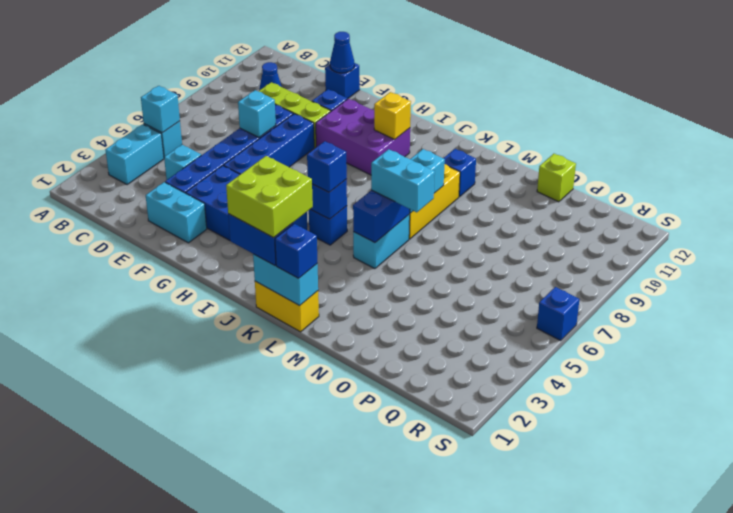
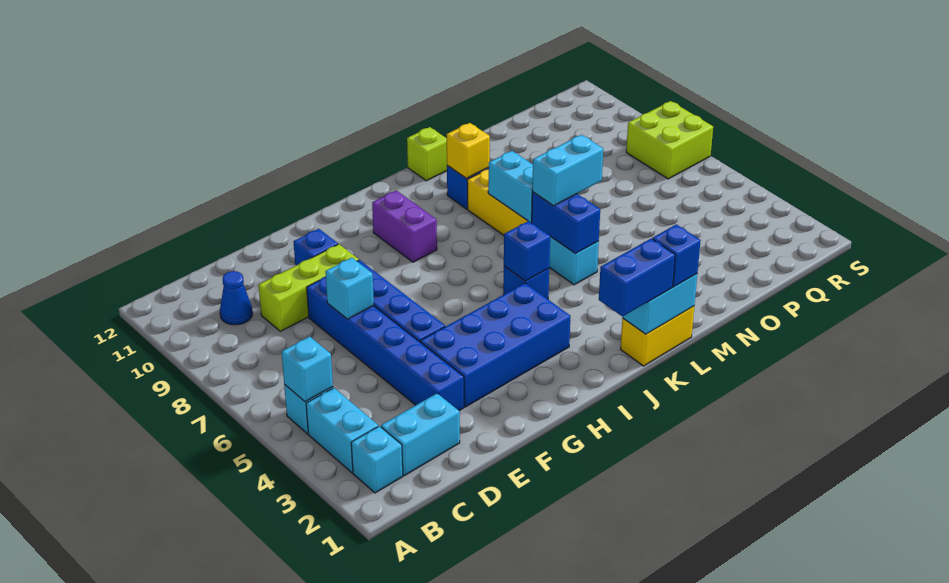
cyan 1x1 brick [164,145,201,180] -> cyan 1x1 brick moved to [351,426,403,493]
cyan 1x2 brick [146,182,207,243] -> cyan 1x2 brick moved to [381,393,460,476]
blue 1x1 brick [325,63,360,99] -> none
blue 1x1 cone [330,32,354,73] -> none
purple 2x3 brick [316,99,410,175] -> purple 1x2 brick [372,191,437,262]
yellow 1x1 brick [374,92,411,139] -> yellow 1x1 brick moved to [447,123,490,179]
lime 2x2 brick [226,156,313,238] -> lime 2x2 brick moved to [626,101,713,179]
blue 1x1 brick [307,141,347,192] -> none
lime 1x1 brick [537,154,576,202] -> lime 1x1 brick moved to [407,127,447,181]
blue 1x1 brick [537,287,580,341] -> none

